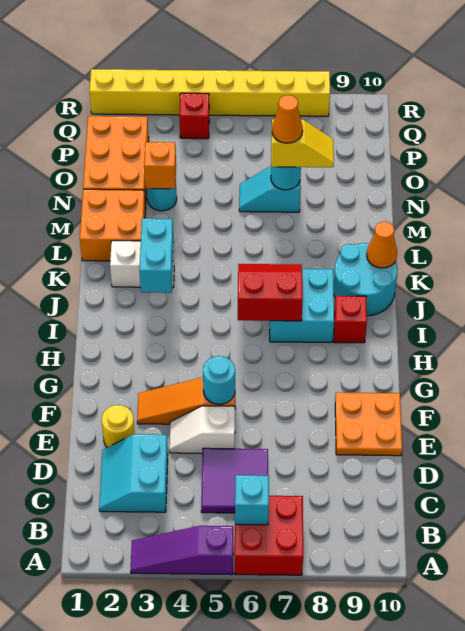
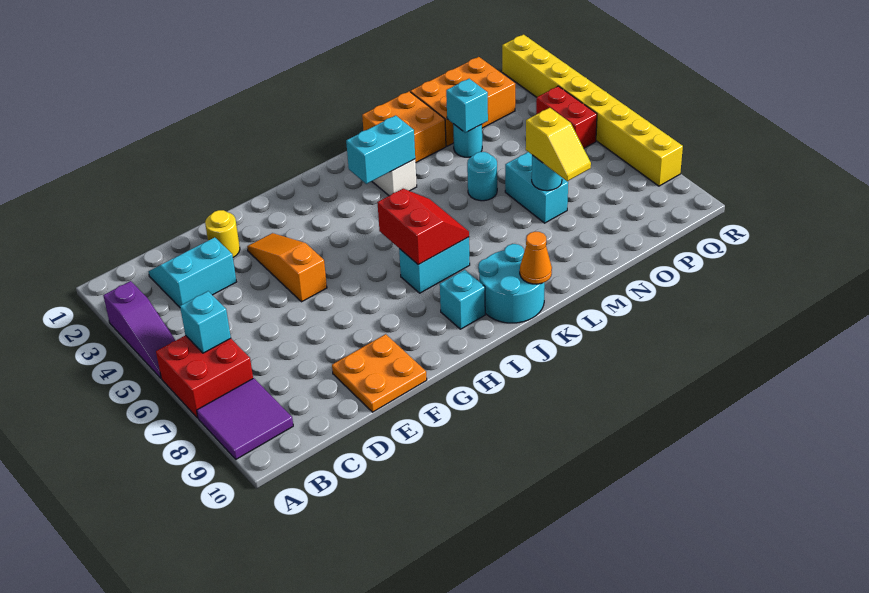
purple 1x3 slope [131,526,233,575] -> purple 1x3 slope turned to [103,281,176,378]
purple 2x2 tile [201,448,268,513] -> purple 2x2 tile moved to [197,378,293,459]
white 1x2 slope [169,406,235,453] -> none
cyan 1x1 round brick [203,356,235,404] -> cyan 1x1 round brick moved to [467,152,497,201]
cyan 2x2 brick [270,269,334,342] -> cyan 1x2 brick [399,237,470,293]
red 1x1 brick [334,296,367,343] -> cyan 1x1 brick [440,270,485,329]
orange 1x1 brick [144,142,176,189] -> cyan 1x1 brick [446,79,488,133]
cyan 1x2 slope [239,166,301,212] -> cyan 1x2 brick [505,152,568,223]
orange 1x1 cone [272,95,303,143] -> none
red 1x1 brick [179,93,209,139] -> red 1x2 brick [536,86,597,148]

